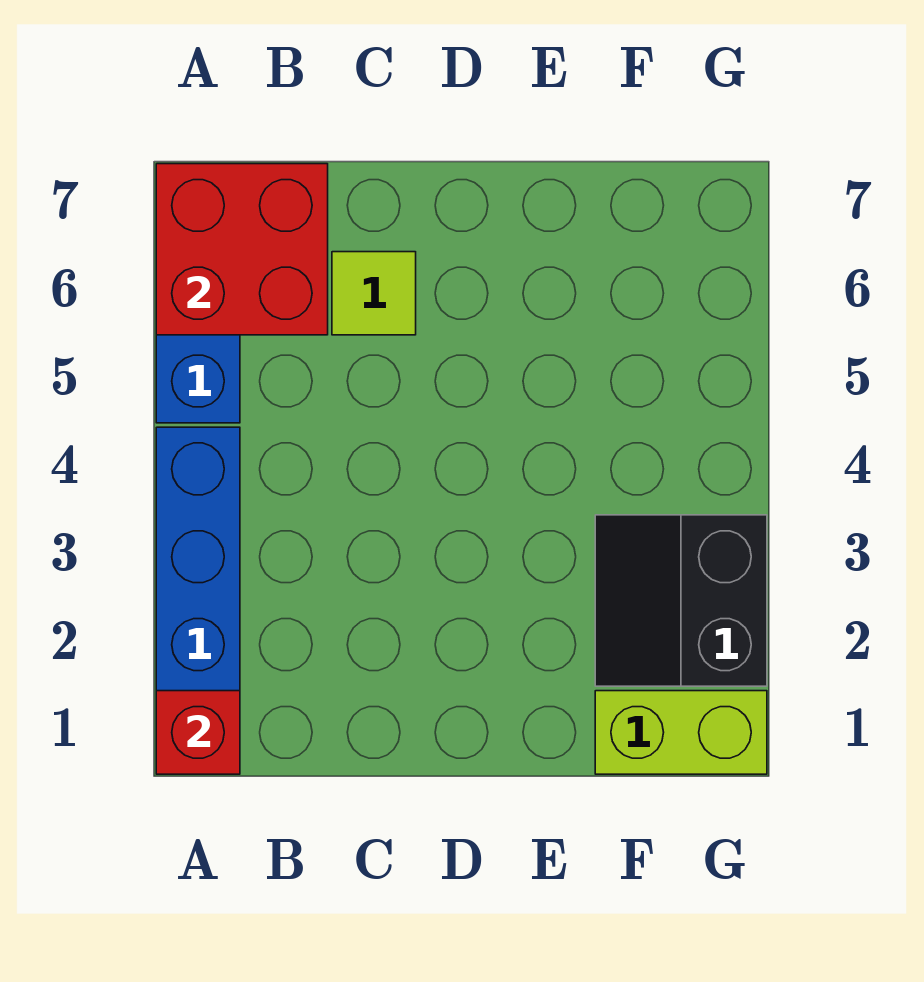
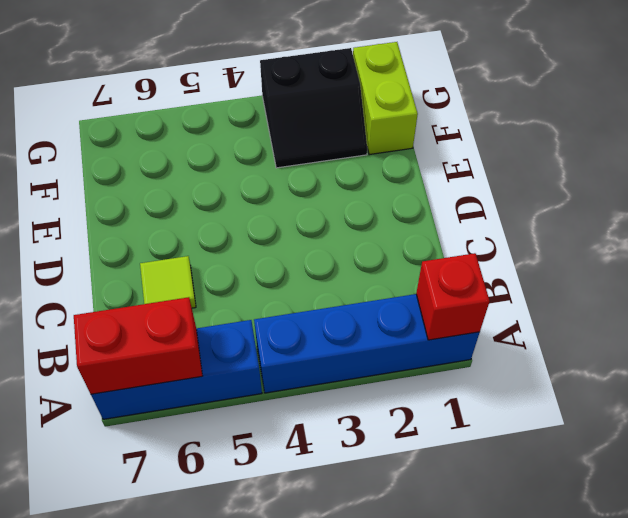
red 2x2 brick [156,164,328,335] -> red 1x2 brick [74,297,202,394]

